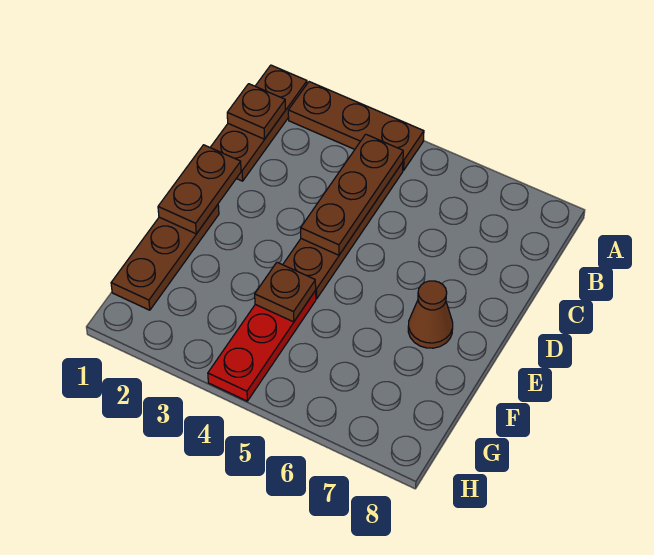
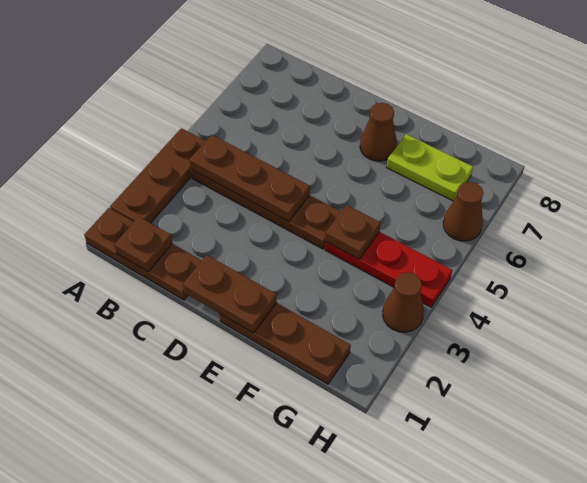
none -> lime 1x2 plate [387,134,473,201]
none -> brown 1x1 cone [383,272,424,332]
none -> brown 1x1 cone [443,182,483,241]

